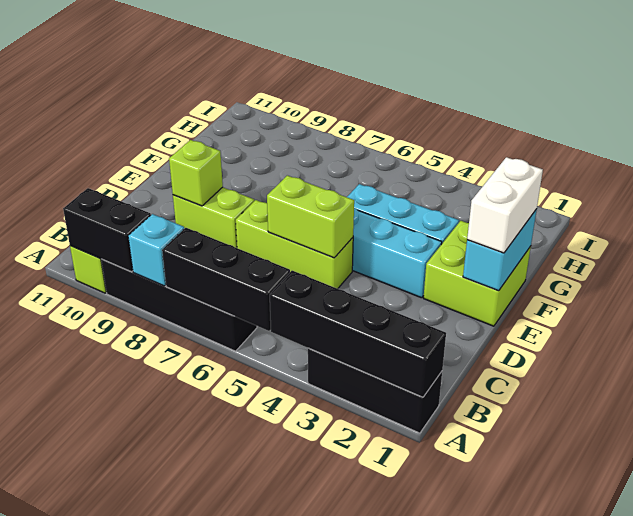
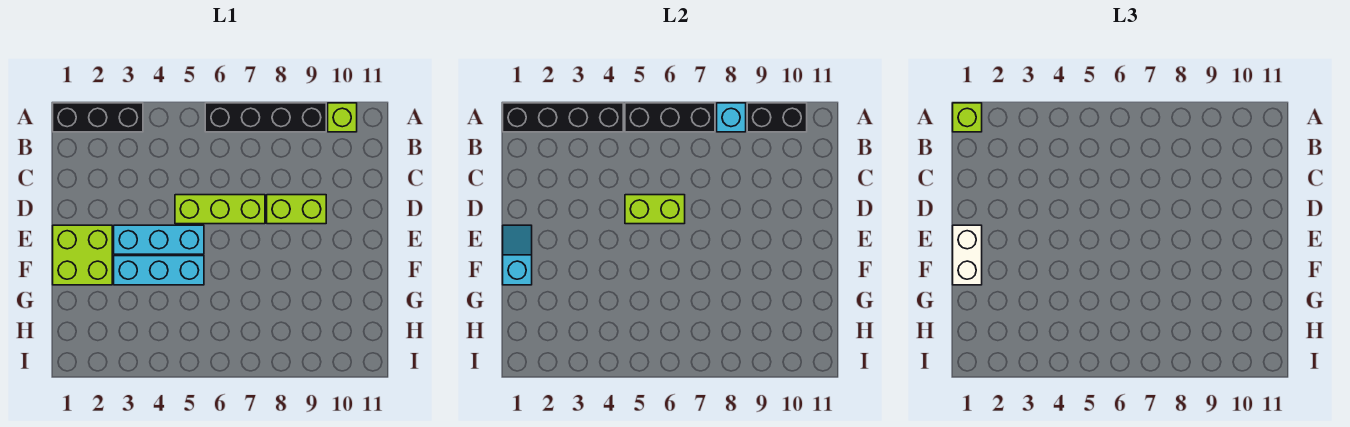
lime 1x1 brick [169,140,223,206] -> lime 1x1 brick moved to [953,103,982,132]
cyan 1x2 brick [463,209,537,291] -> cyan 1x2 slope [503,225,532,285]

